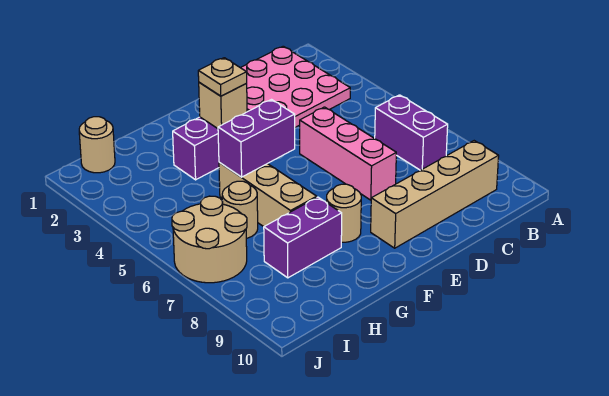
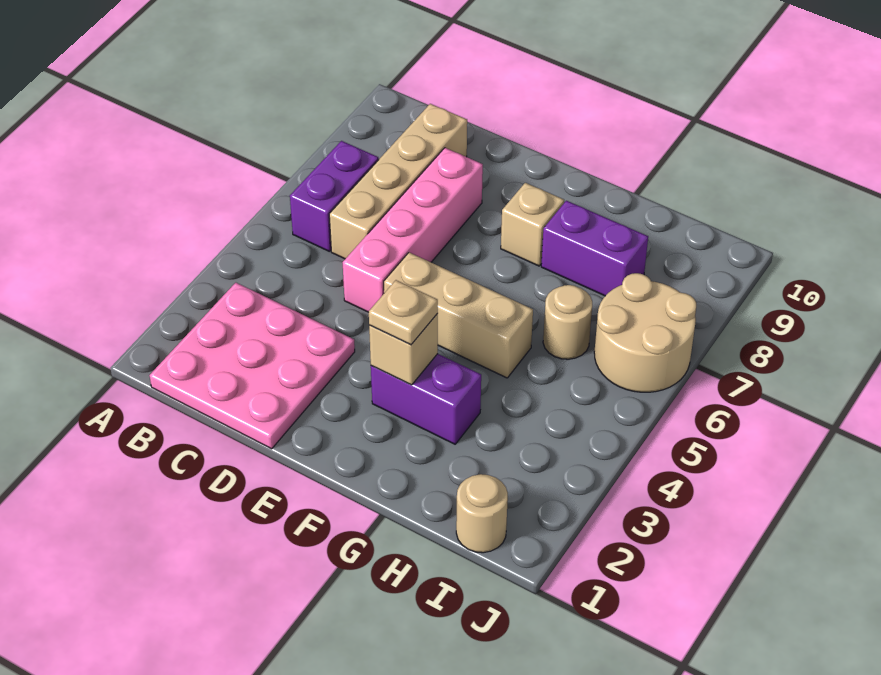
tan 1x4 brick [371,141,499,248] -> tan 1x4 brick turned to [329,104,467,259]
pink 1x3 brick [300,107,396,200] -> pink 1x4 brick [343,148,483,312]
purple 1x2 brick [218,100,295,177] -> none
tan 1x1 round brick [326,184,361,242] -> tan 1x1 brick [501,183,564,266]
tan 1x3 brick [219,163,317,227] -> tan 1x3 brick turned to [384,253,533,378]

